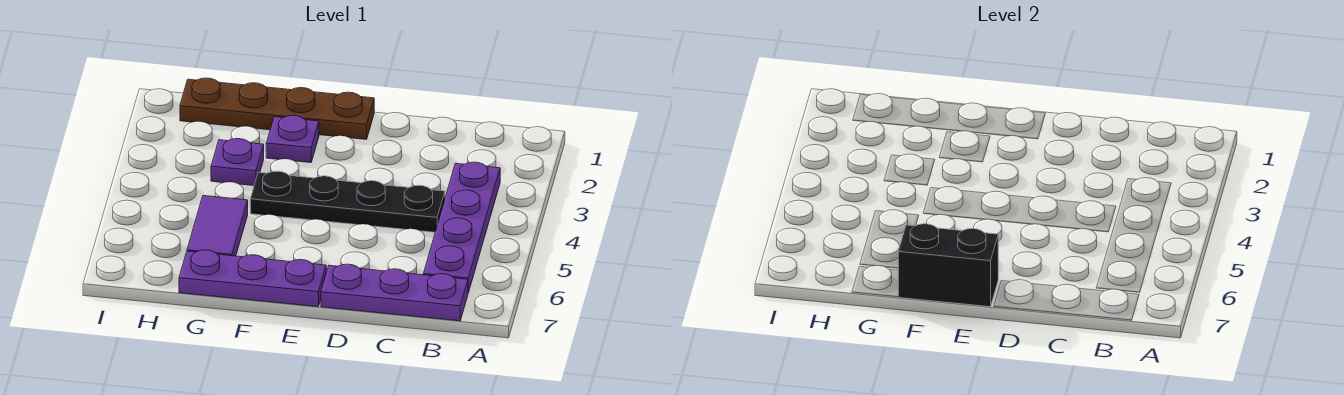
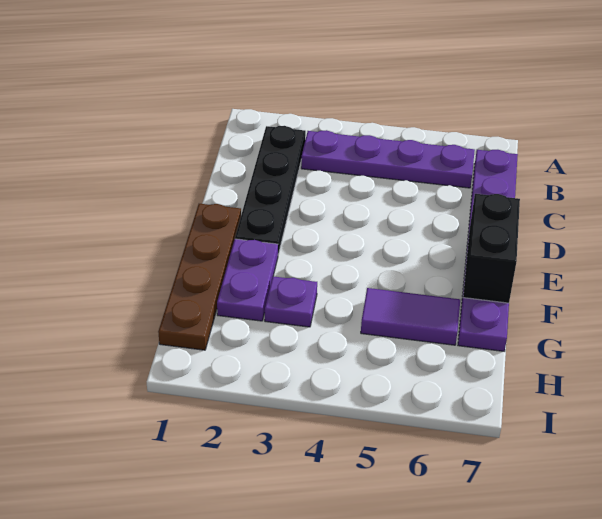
black 1x4 plate [250,171,445,232] -> black 1x4 plate moved to [235,126,306,254]
purple 1x1 plate [266,115,319,163] -> purple 1x2 plate [217,239,278,321]

